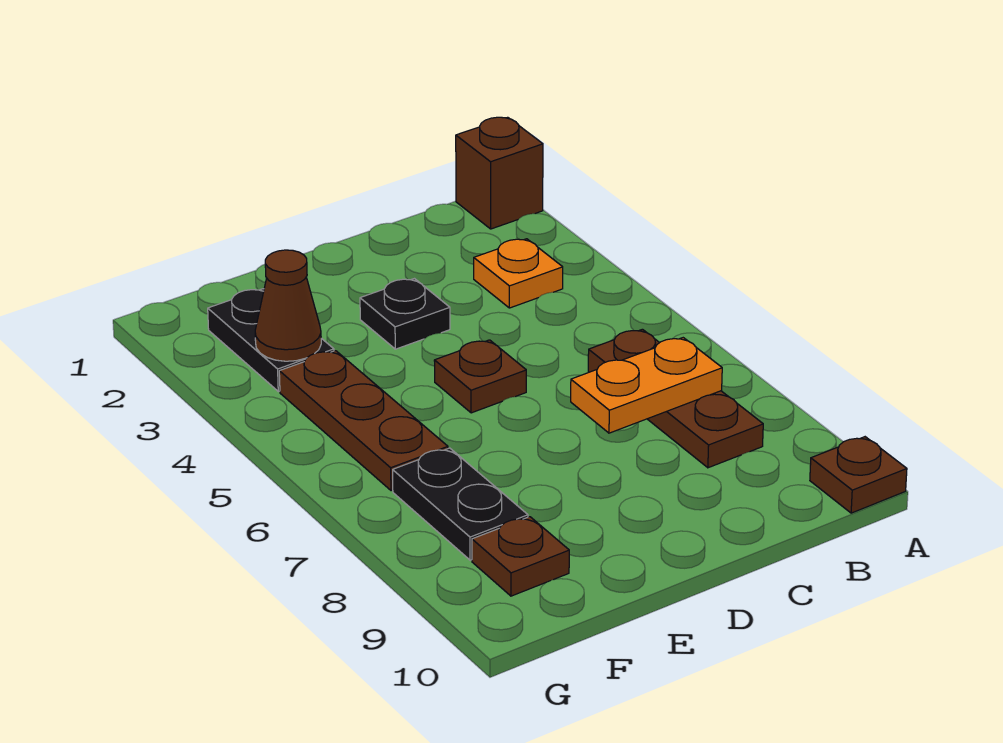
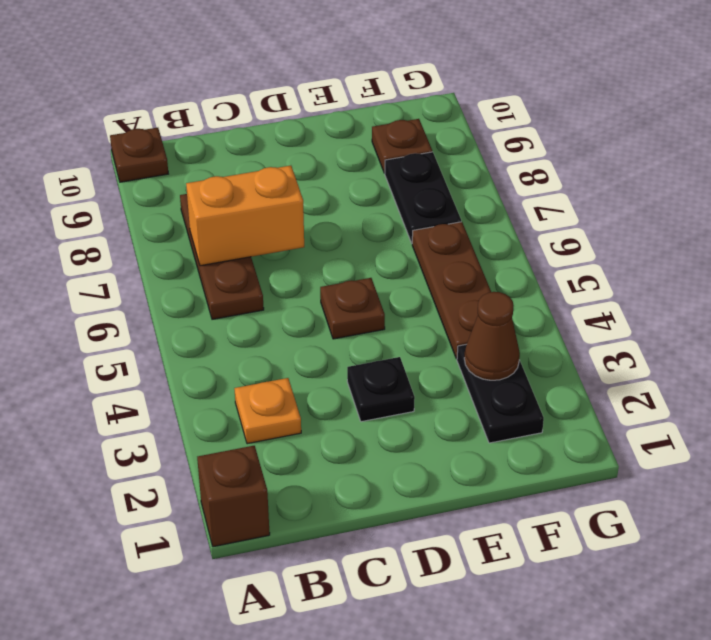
orange 1x2 plate [571,338,722,433] -> orange 1x2 brick [186,166,304,266]

